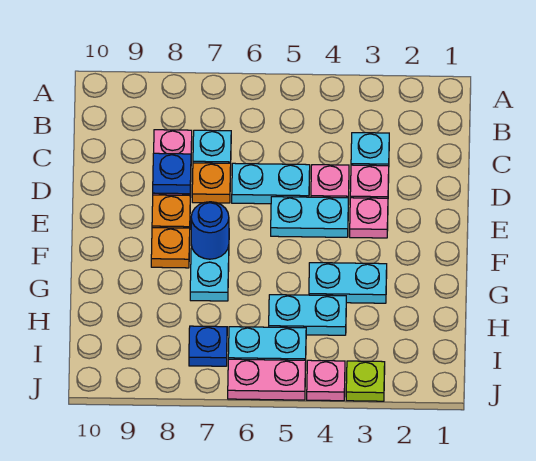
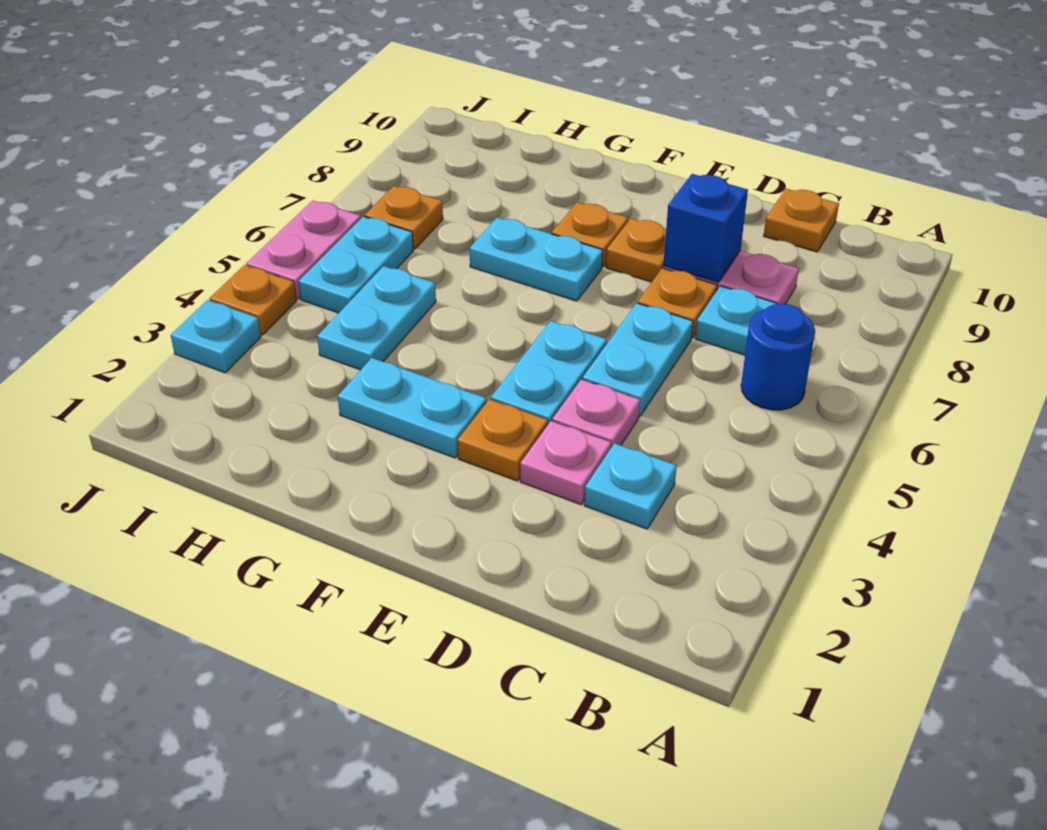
none -> orange 1x1 plate [764,189,839,252]
blue 1x1 plate [153,153,191,194] -> blue 1x1 brick [663,174,748,282]
pink 1x1 plate [350,198,388,238] -> orange 1x1 plate [458,399,548,481]
blue 1x1 round brick [191,202,229,259] -> blue 1x1 round brick moved to [741,304,815,410]
cyan 1x2 plate [309,263,387,303] -> cyan 1x2 plate turned to [338,358,487,458]
blue 1x1 plate [189,326,227,366] -> orange 1x1 plate [365,186,443,249]
lime 1x1 plate [346,361,385,401] -> cyan 1x1 plate [171,300,261,373]
pink 1x1 plate [307,360,345,401] -> orange 1x1 plate [209,265,297,335]

